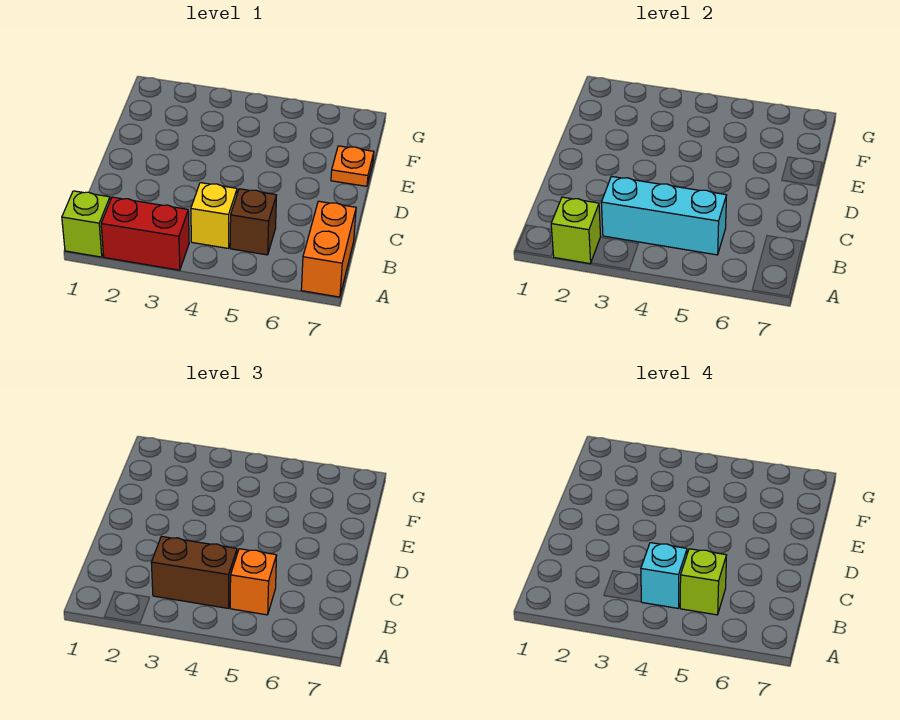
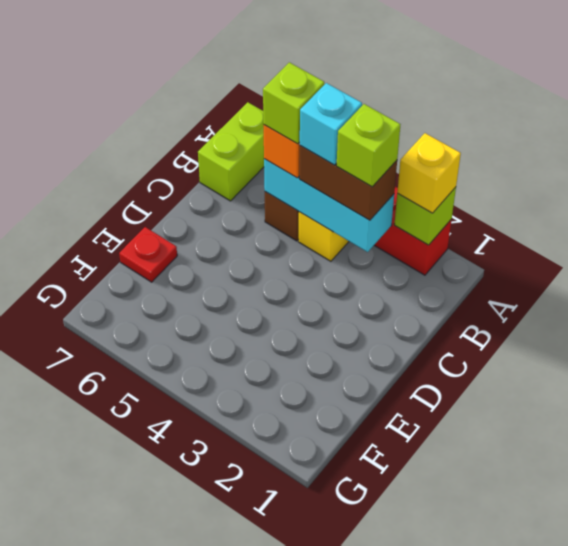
lime 1x1 brick [62,191,110,257] -> lime 1x1 brick moved to [337,104,400,187]
none -> yellow 1x1 brick [397,133,461,213]
orange 1x2 brick [301,201,356,297] -> lime 1x2 brick [198,102,264,201]
orange 1x1 plate [331,146,374,186] -> red 1x1 plate [119,227,177,282]

